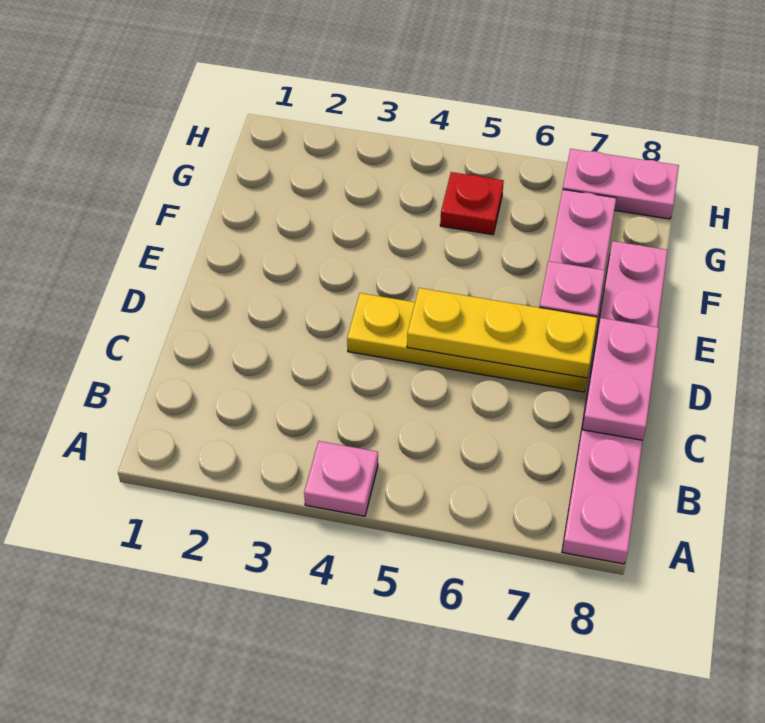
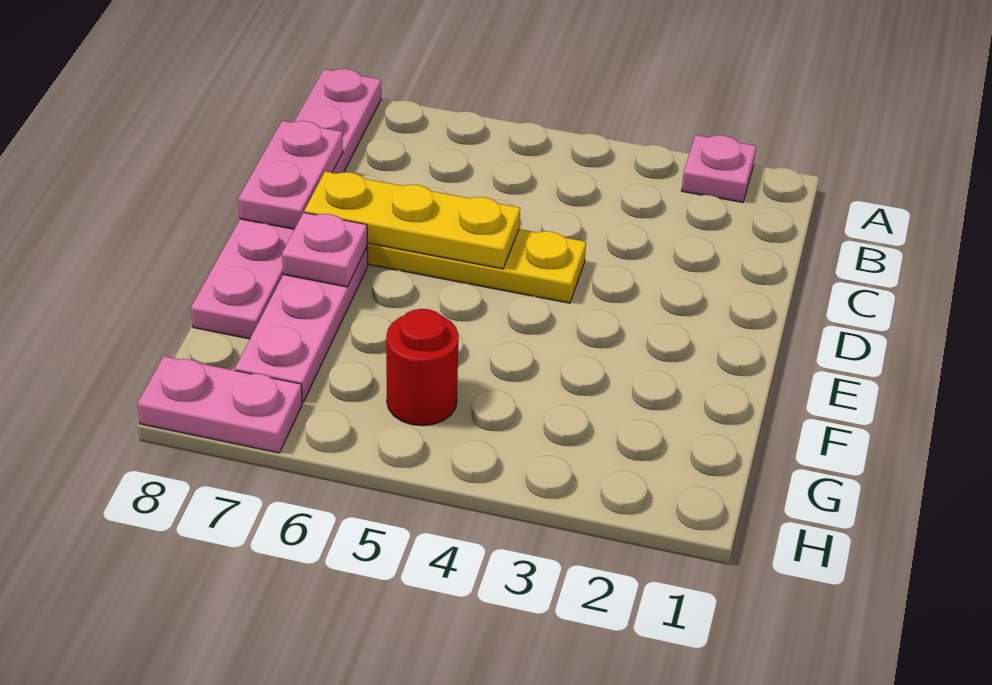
pink 1x1 plate [304,441,378,516] -> pink 1x1 plate moved to [682,135,756,203]
red 1x1 plate [440,172,504,235] -> red 1x1 round brick [386,309,459,426]

